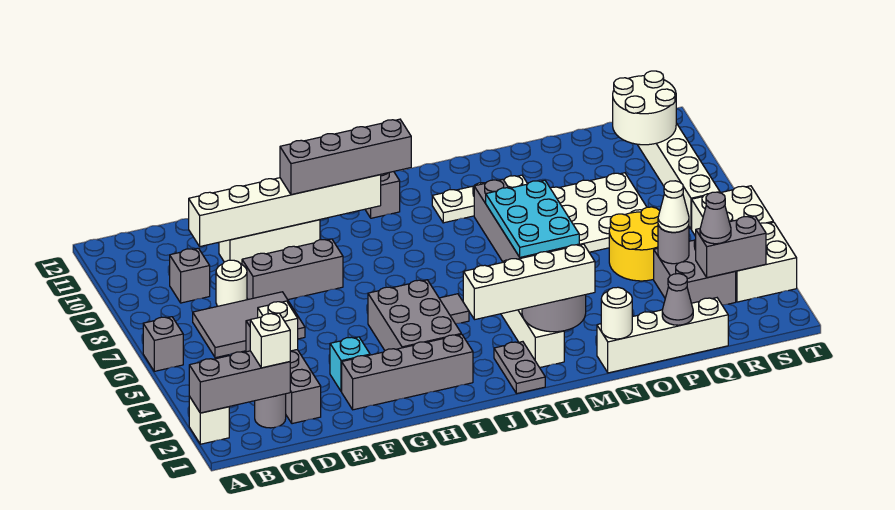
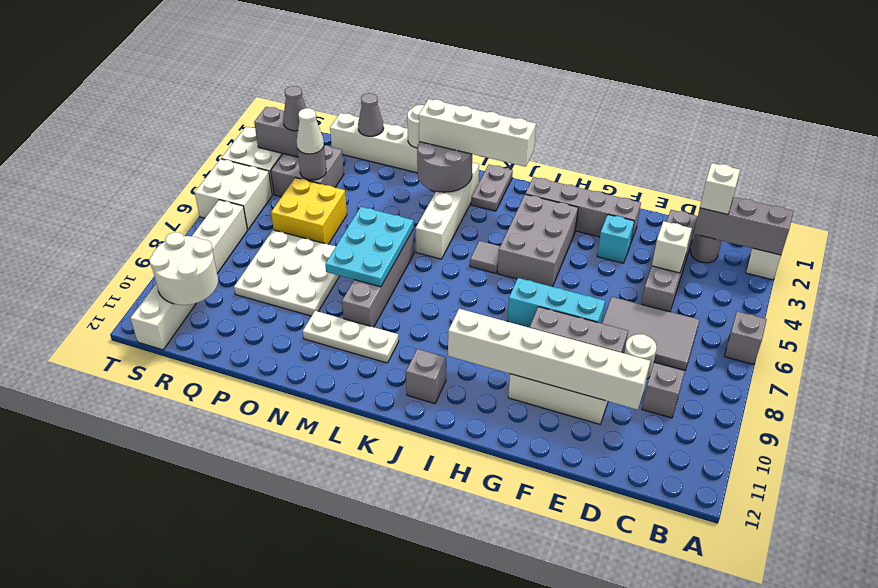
none -> cyan 1x3 brick [507,278,605,327]
grey 1x4 brick [280,119,411,195] -> none
yellow 2x2 round brick [609,207,660,281] -> yellow 2x2 brick [271,178,347,244]

